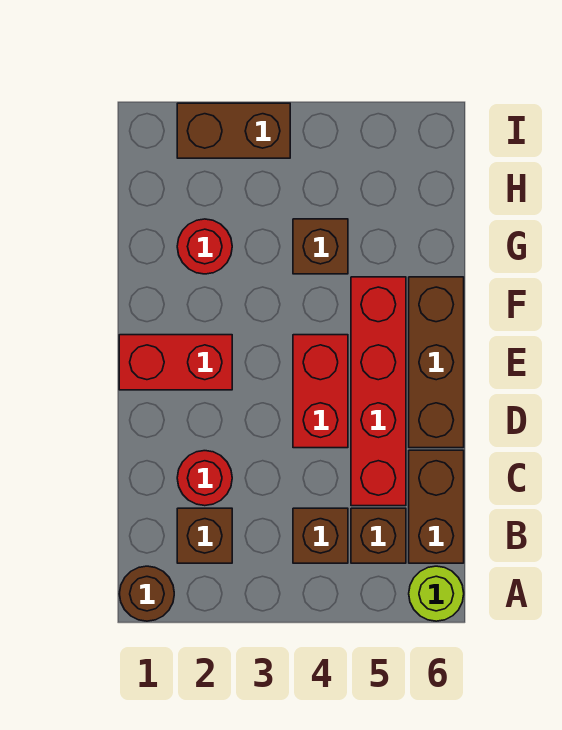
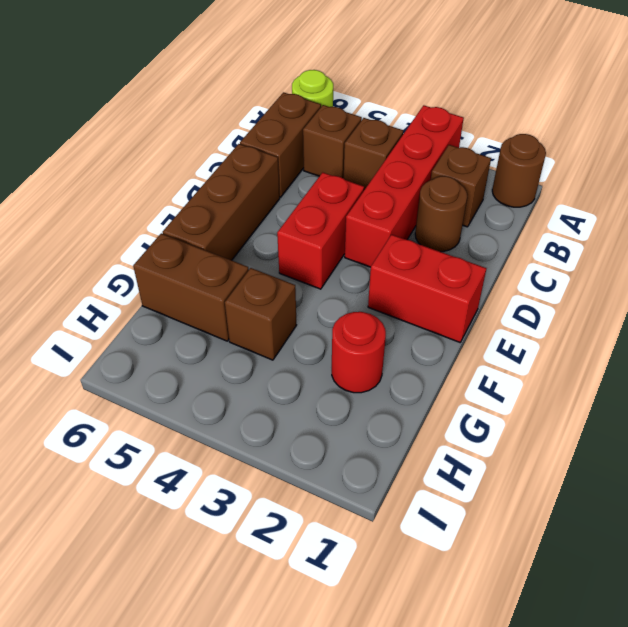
red 1x1 round brick [177,451,232,506] -> brown 1x1 round brick [415,176,467,252]
red 1x4 brick [351,277,406,506] -> red 1x4 brick moved to [345,105,464,267]
brown 1x2 brick [177,103,290,158] -> brown 1x2 brick moved to [133,233,249,341]

